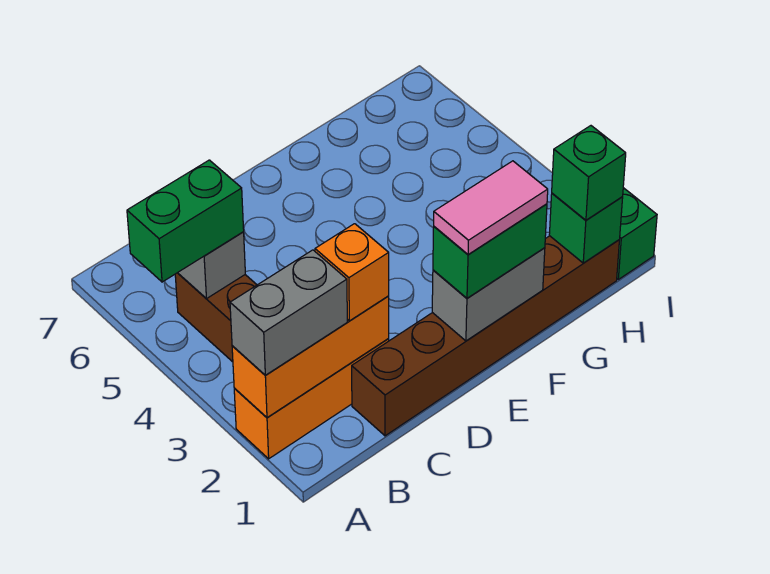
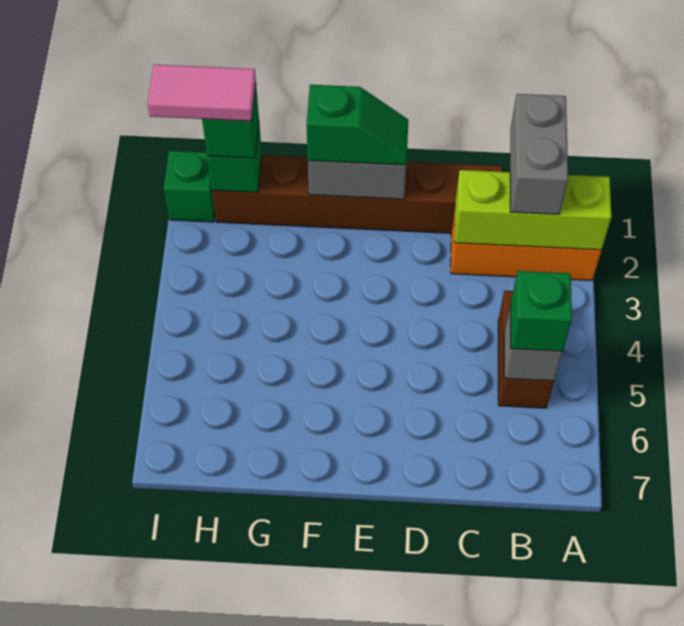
orange 1x3 brick [232,296,389,418] -> lime 1x3 brick [454,170,611,250]
grey 1x2 brick [230,250,347,375] -> grey 1x2 brick turned to [510,94,568,214]
green 1x2 brick [127,160,244,282] -> green 1x1 brick [511,271,572,352]
orange 1x1 brick [315,224,389,321] -> none
green 1x2 brick [433,204,547,298] -> green 1x2 slope [306,85,408,165]
pink 1x2 tile [434,161,548,255] -> pink 1x2 tile moved to [147,65,256,121]

